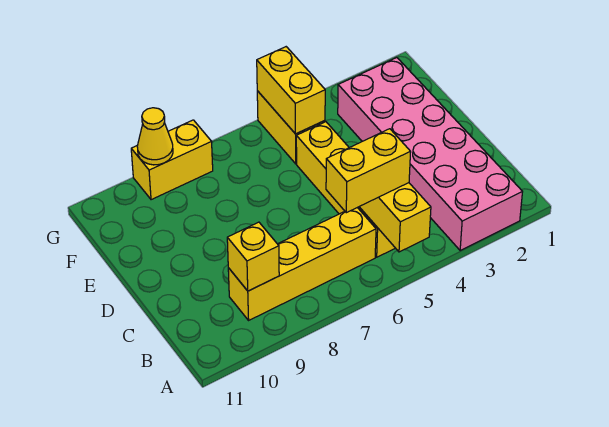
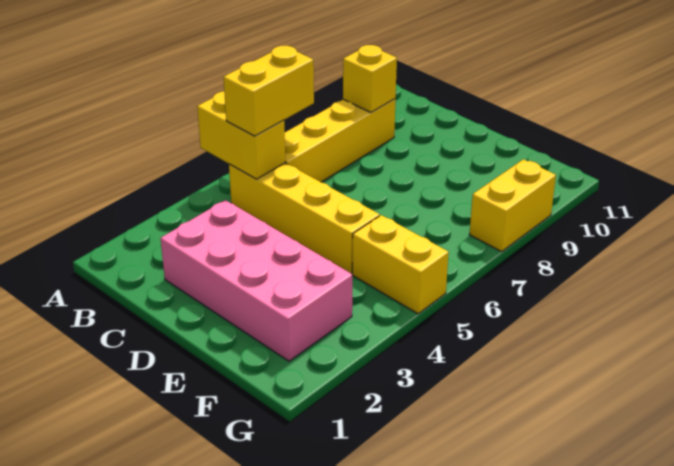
pink 2x6 brick [338,57,522,251] -> pink 2x4 brick [160,200,352,361]
yellow 1x2 brick [257,47,325,134] -> none
yellow 1x1 cone [137,108,173,165] -> none

